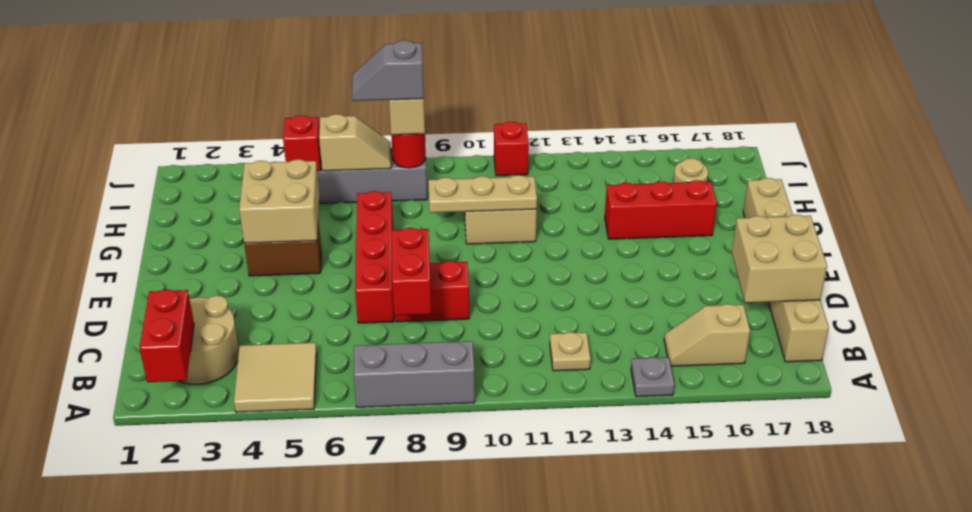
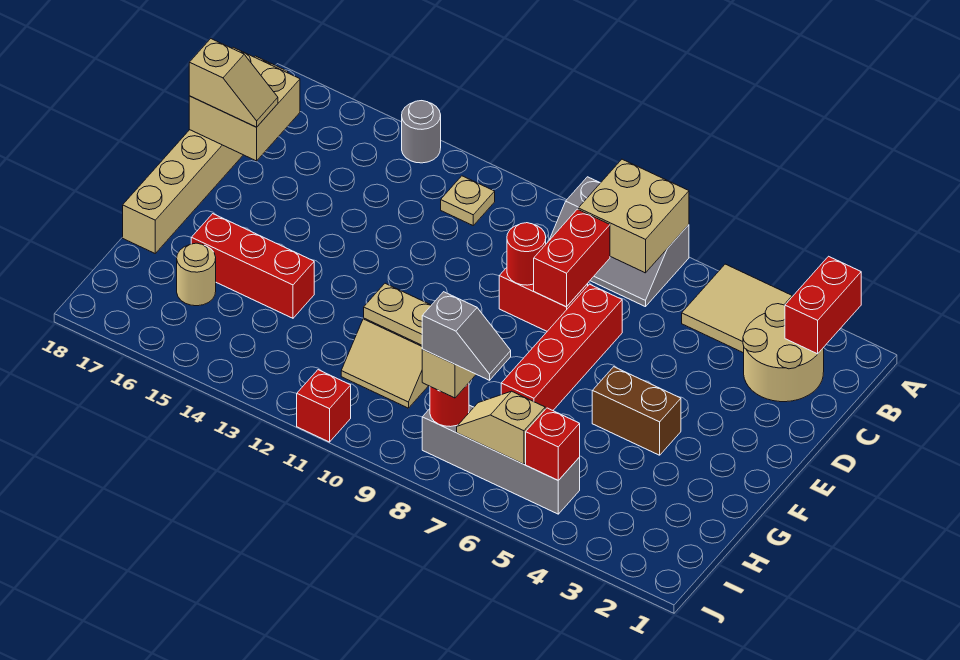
grey 1x1 plate [631,357,674,397] -> grey 1x1 round brick [402,101,441,163]
tan 1x2 slope [664,304,750,366] -> tan 1x2 slope moved to [189,39,278,127]
none -> red 1x1 round brick [507,223,546,285]
tan 2x2 brick [239,159,319,243] -> tan 2x2 brick moved to [578,159,689,273]

